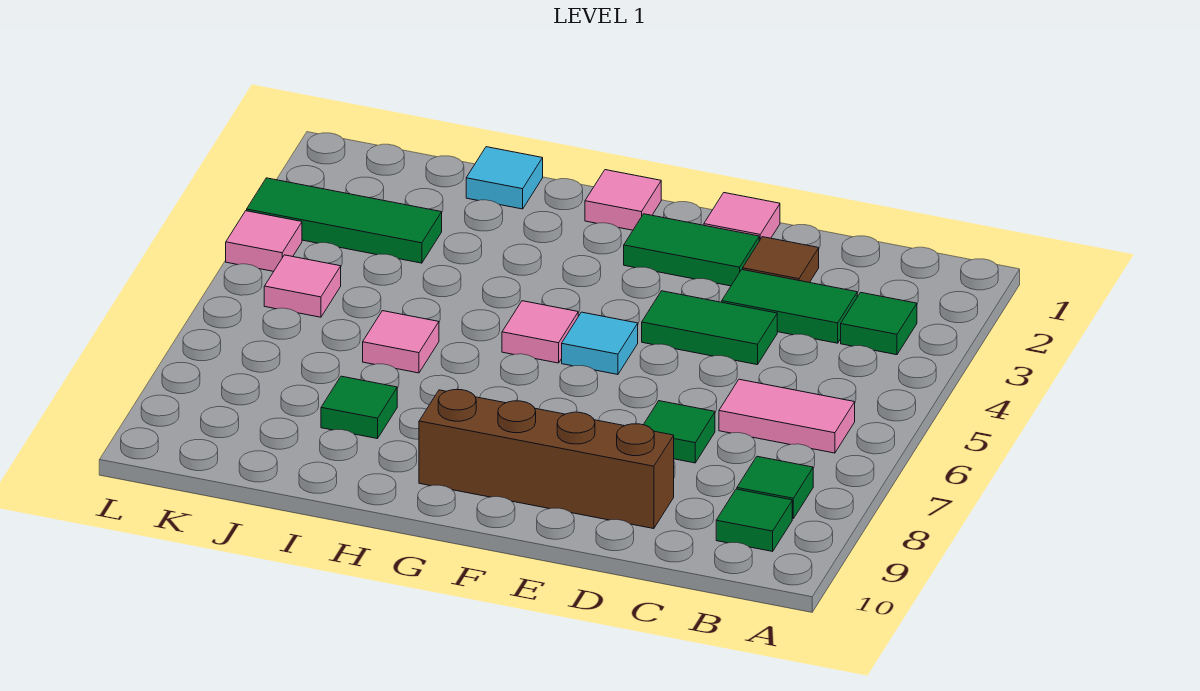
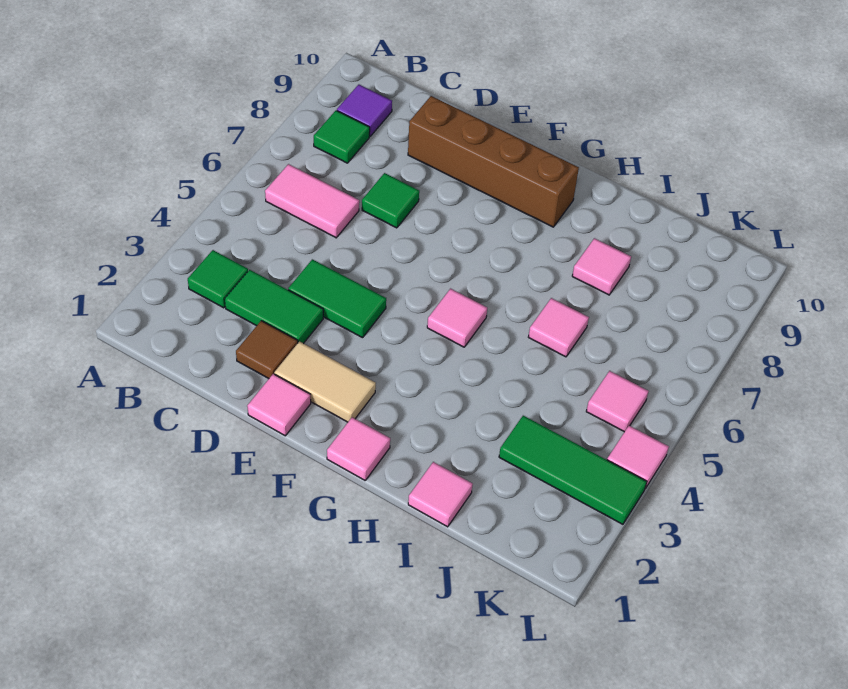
green 1x1 tile [716,489,792,551] -> purple 1x1 tile [337,85,392,136]
green 1x2 tile [624,214,759,286] -> tan 1x2 tile [274,342,376,422]
cyan 1x1 tile [562,312,638,375] -> none
cyan 1x1 tile [466,147,543,209] -> pink 1x1 tile [408,462,473,527]
green 1x1 tile [321,376,397,439] -> pink 1x1 tile [572,238,631,295]

